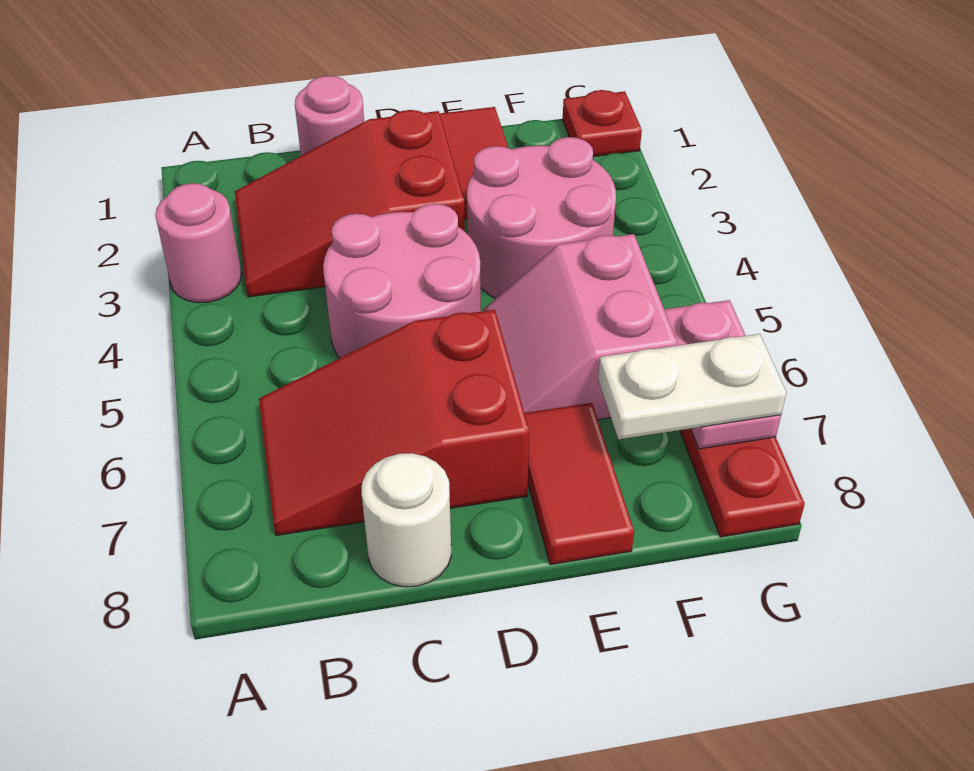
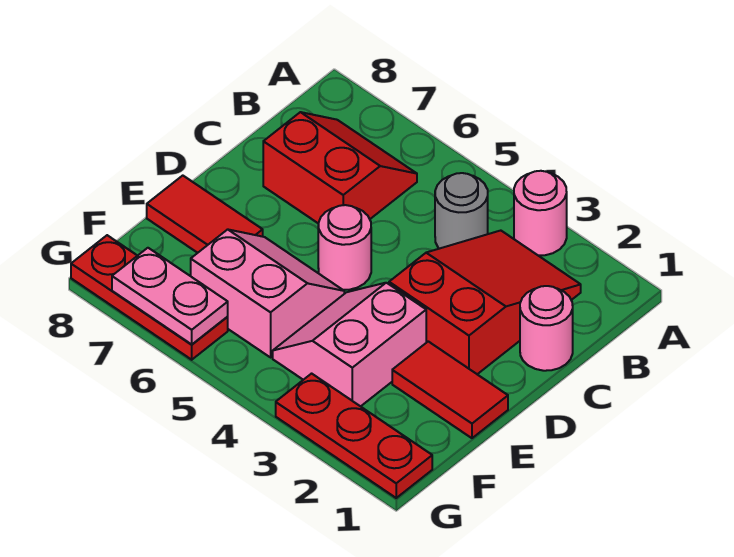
none -> grey 1x1 round brick [435,173,488,249]
red 2x3 slope [259,310,529,535] -> red 2x2 slope [263,112,417,223]
pink 2x2 round brick [323,204,481,358] -> pink 1x1 round brick [318,205,371,290]
white 1x1 round brick [362,453,451,587] -> none
pink 2x2 round brick [467,137,616,298] -> pink 2x2 slope [273,283,426,406]
white 1x2 plate [598,334,786,439] -> none
red 1x1 plate [563,90,642,157] -> red 1x3 plate [276,374,432,498]

